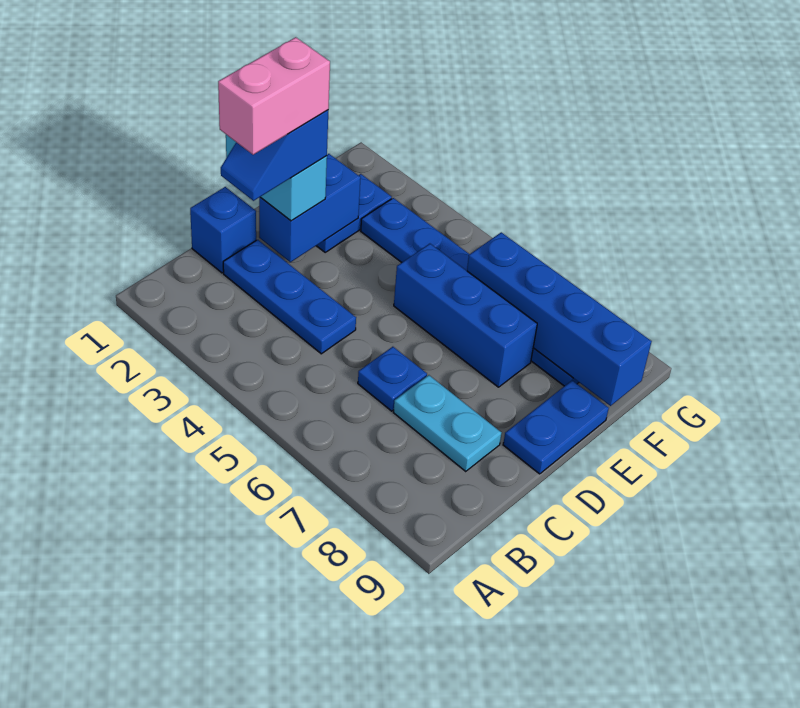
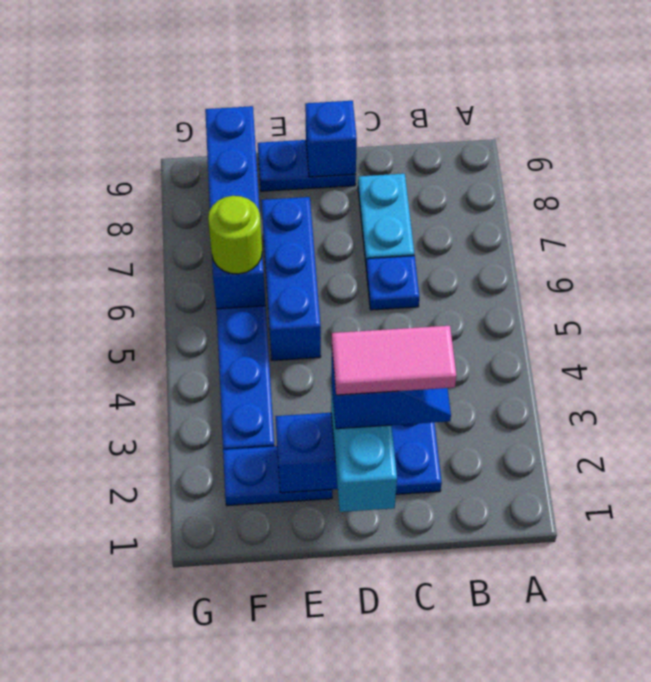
blue 1x1 brick [190,187,256,273] -> blue 1x1 brick moved to [305,101,357,177]
pink 1x2 brick [218,37,330,155] -> pink 1x2 tile [332,326,457,395]
none -> lime 1x1 round brick [208,196,262,274]

